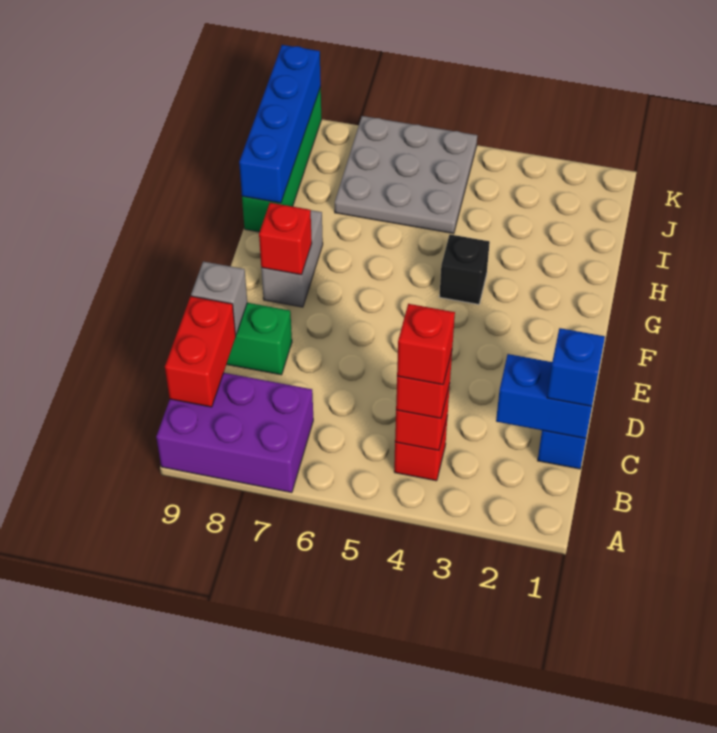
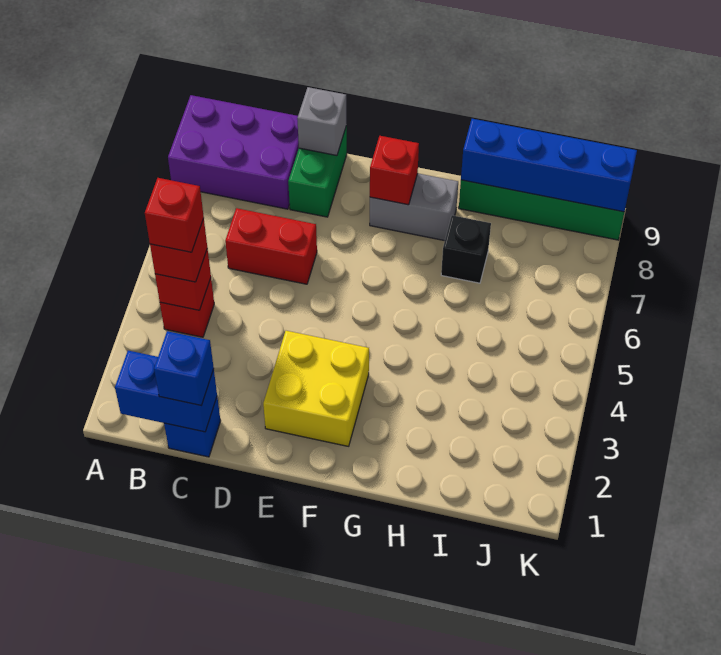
purple 2x3 brick [156,373,313,493] -> purple 2x3 brick turned to [168,95,299,209]
red 1x2 brick [165,296,236,407] -> red 1x2 brick moved to [225,208,317,284]
blue 1x2 brick [496,354,592,438] -> blue 1x2 brick turned to [115,351,217,432]
none -> yellow 2x2 brick [263,331,369,446]
black 1x1 brick [439,234,490,304] -> black 1x1 brick moved to [441,215,491,283]
grey 3x3 plate [335,116,477,234] -> none

